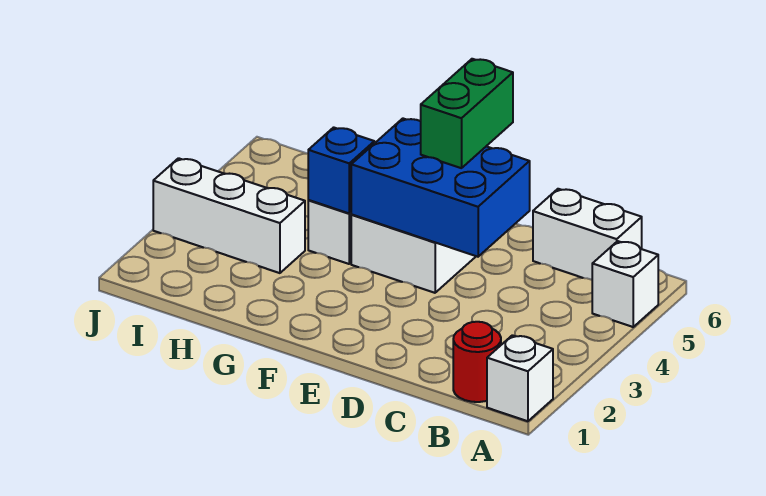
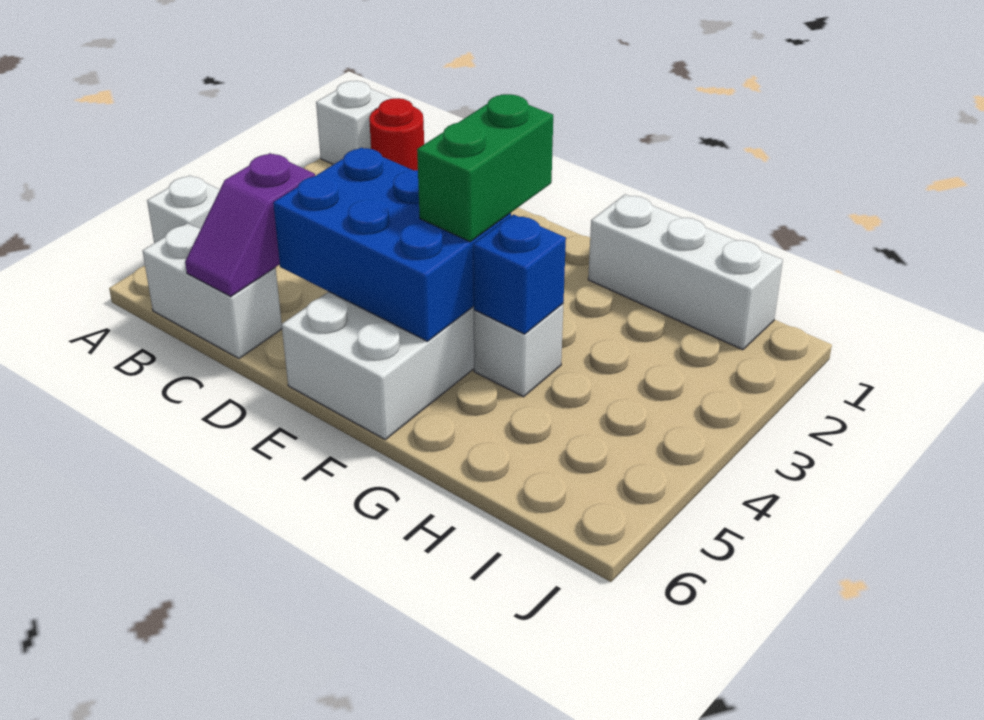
none -> purple 1x2 slope [185,153,315,297]
green 1x2 brick [421,59,513,168] -> green 1x2 brick moved to [417,94,553,242]
white 1x3 brick [153,158,305,273] -> white 1x3 brick moved to [588,194,783,350]

